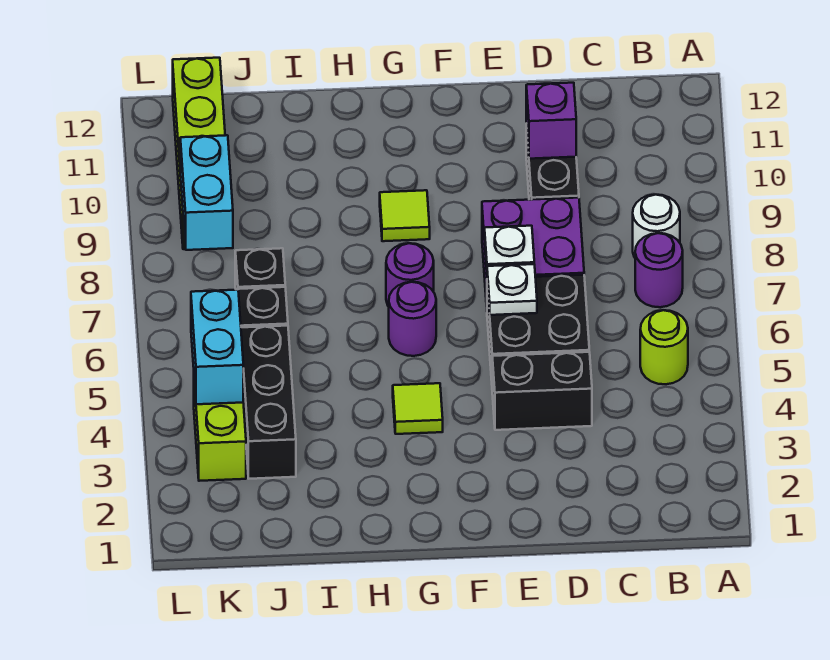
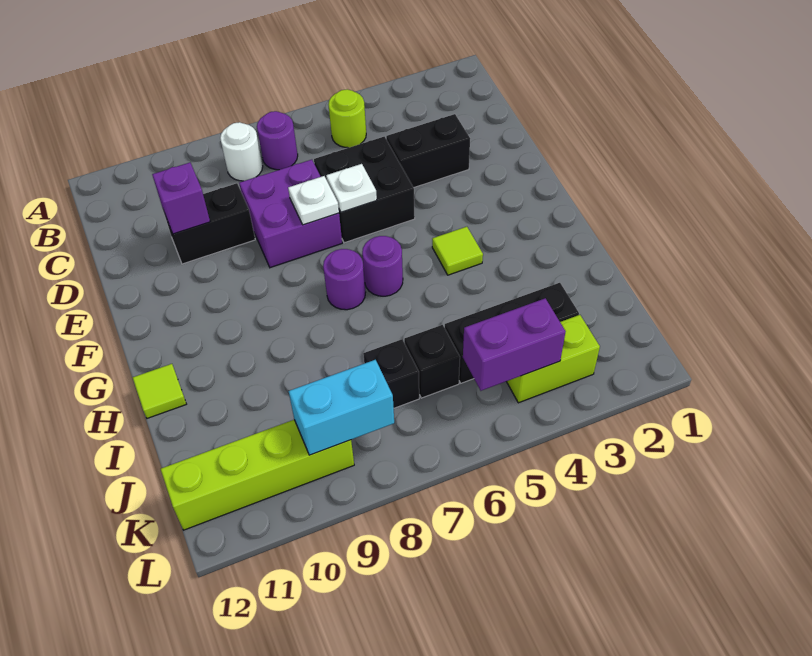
black 1x2 brick [492,352,592,430] -> black 1x2 brick turned to [386,114,470,188]
lime 1x1 tile [380,190,430,241] -> lime 1x1 tile moved to [133,364,186,418]
cyan 1x2 brick [191,290,243,404] -> purple 1x2 brick [463,298,566,391]

